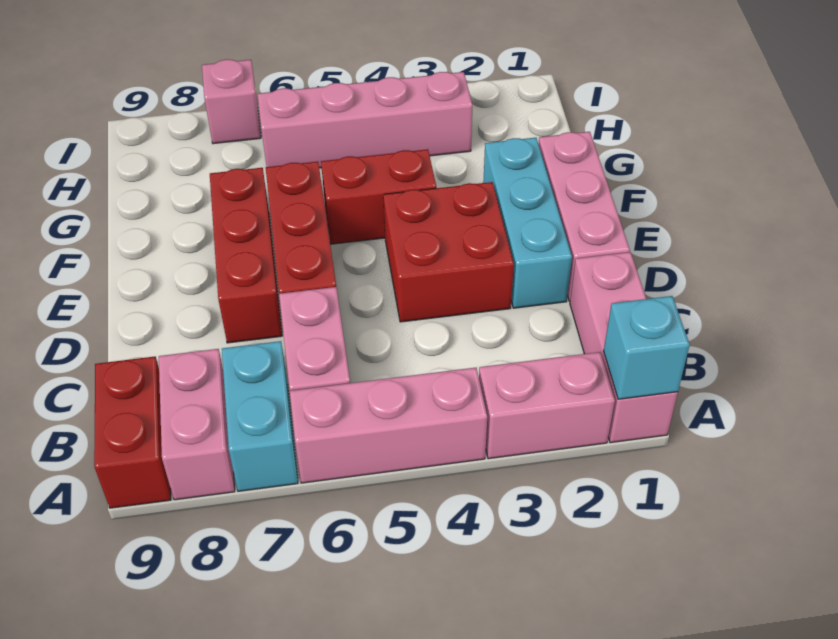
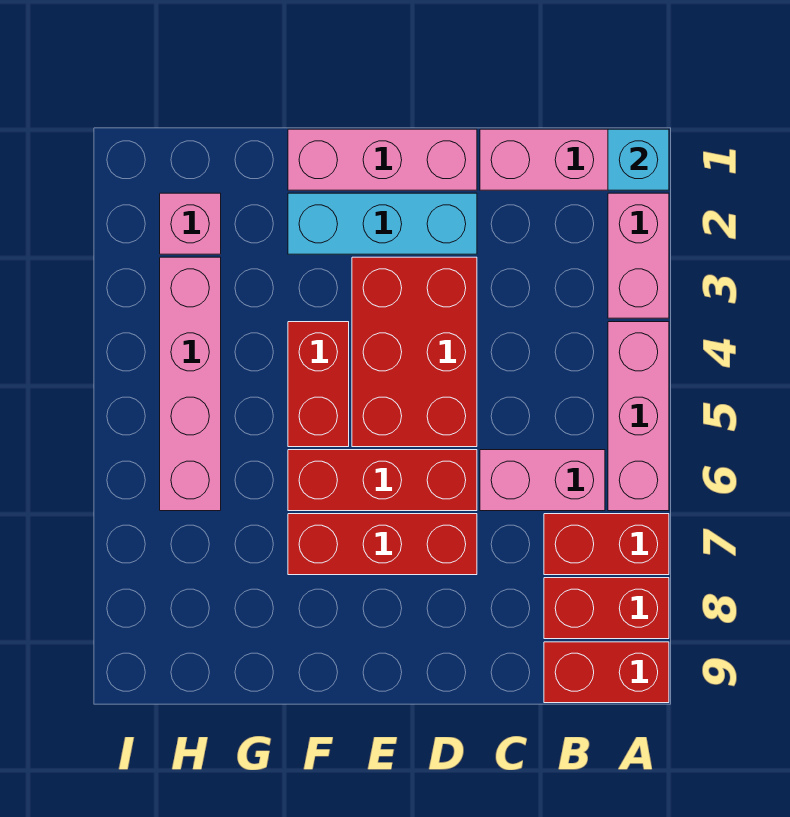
cyan 1x2 brick [222,341,298,491] -> red 1x2 brick [544,514,669,575]
pink 1x2 brick [159,349,235,500] -> red 1x2 brick [544,578,669,639]
red 2x2 brick [383,182,514,322] -> red 2x3 brick [352,257,477,447]
pink 1x1 brick [202,59,261,144] -> pink 1x1 brick moved to [160,193,221,254]

